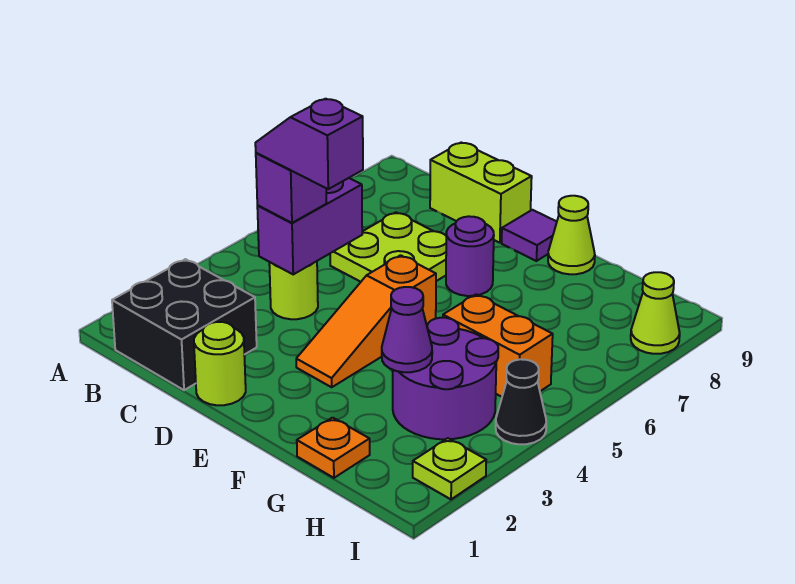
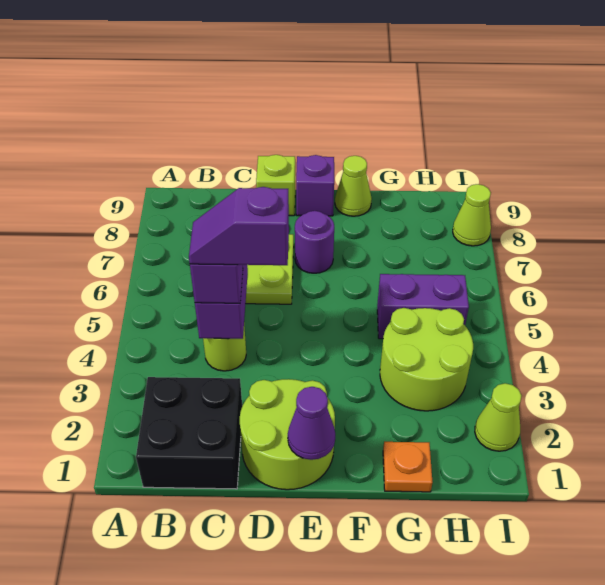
lime 1x2 brick [430,143,532,243] -> lime 1x1 brick [256,155,295,216]
lime 1x1 round brick [194,322,246,405] -> lime 2x2 round brick [240,379,335,490]
orange 1x3 slope [296,255,436,387] -> none
purple 1x1 tile [502,210,557,261] -> purple 1x1 brick [296,155,334,216]
purple 2x2 round brick [393,318,498,439] -> lime 2x2 round brick [380,308,473,411]
purple 1x1 cone [382,287,432,372] -> purple 1x1 cone moved to [288,387,335,460]
orange 1x2 brick [443,294,553,397] -> purple 1x2 brick [377,274,469,339]
lime 1x1 plate [413,438,486,499] -> lime 1x1 cone [475,383,522,451]
black 1x1 cone [496,359,546,444] -> none

